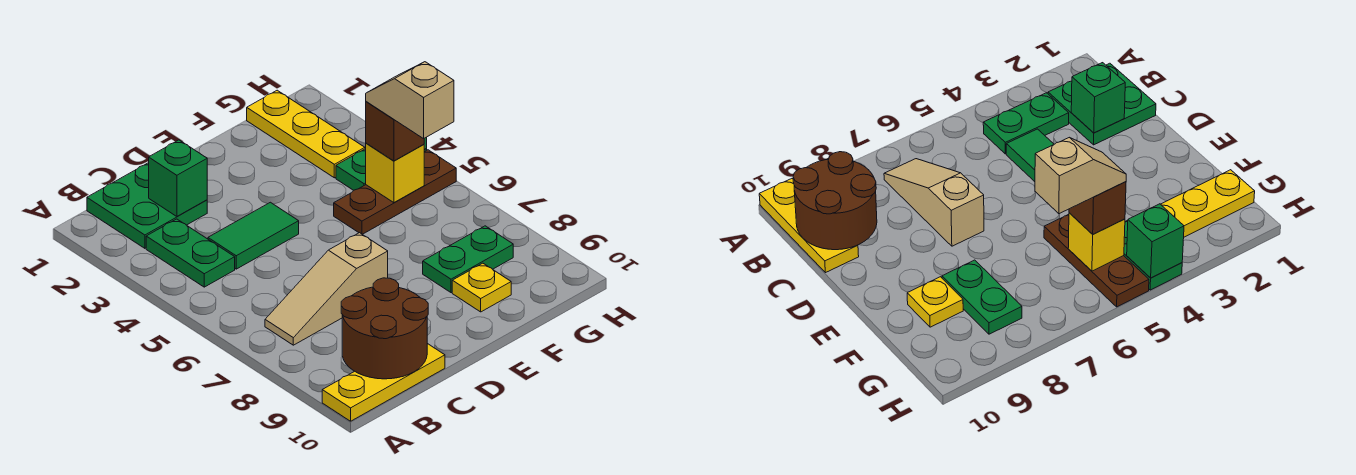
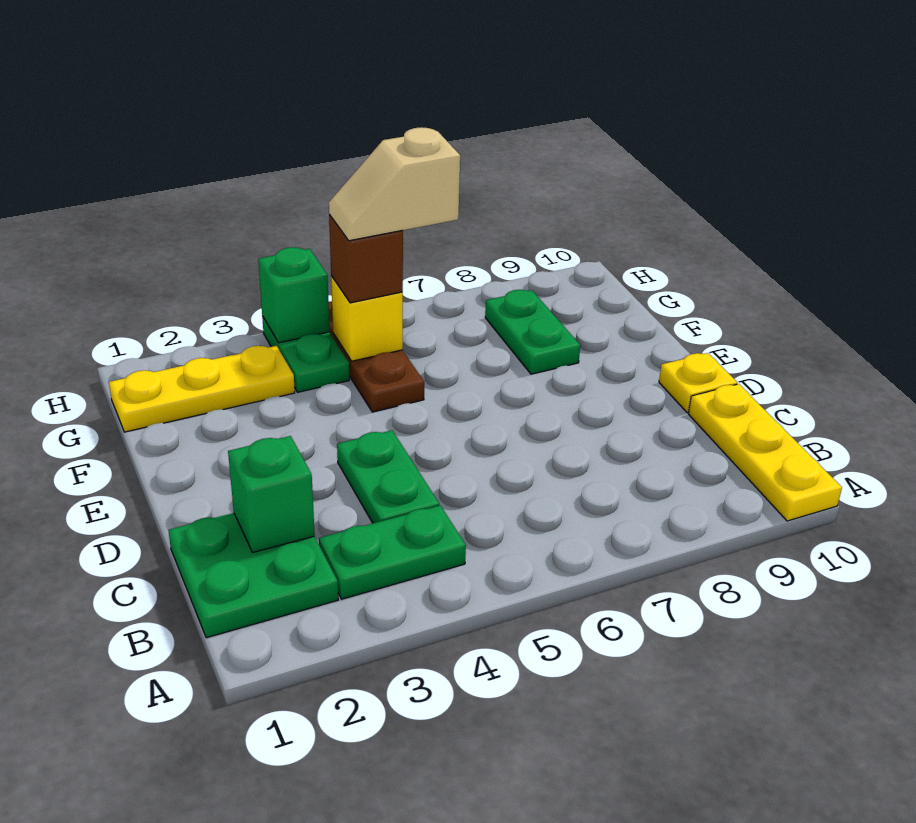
tan 1x3 slope [265,233,388,345] -> none
brown 2x2 round brick [341,278,428,379] -> none
green 1x2 tile [208,202,299,269] -> green 1x2 plate [337,430,439,523]
yellow 1x1 plate [452,263,511,312] -> yellow 1x1 plate moved to [659,353,737,413]

